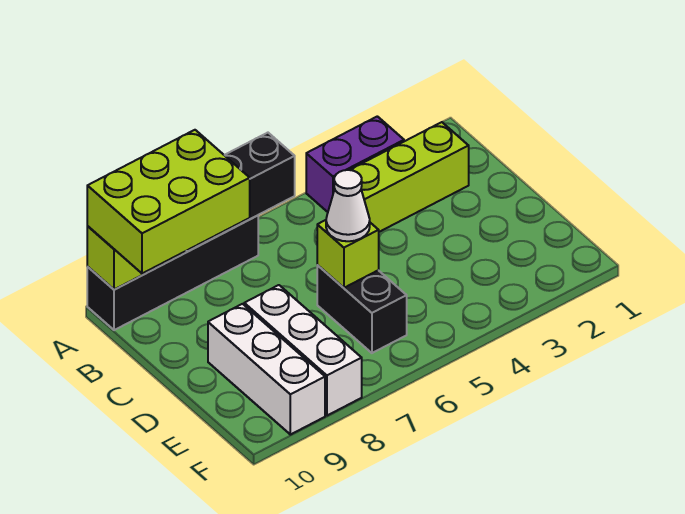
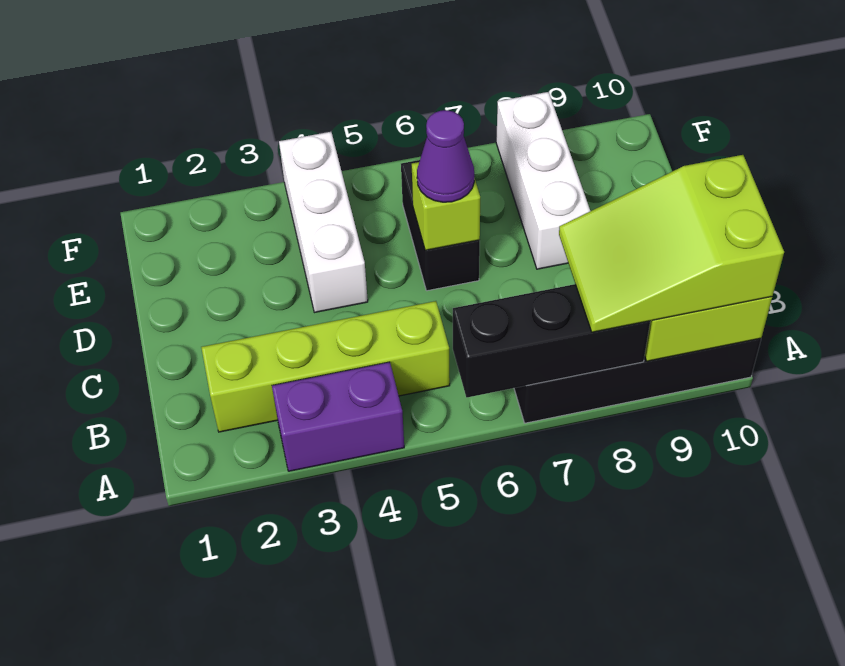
lime 2x3 brick [87,130,250,274] -> lime 2x3 slope [559,155,784,332]
lime 1x3 brick [350,122,469,232] -> lime 1x4 brick [201,301,450,432]
white 1x1 cone [326,170,370,241] -> purple 1x1 cone [417,110,474,202]
white 1x3 brick [208,304,325,435] -> white 1x3 brick moved to [279,132,368,313]

